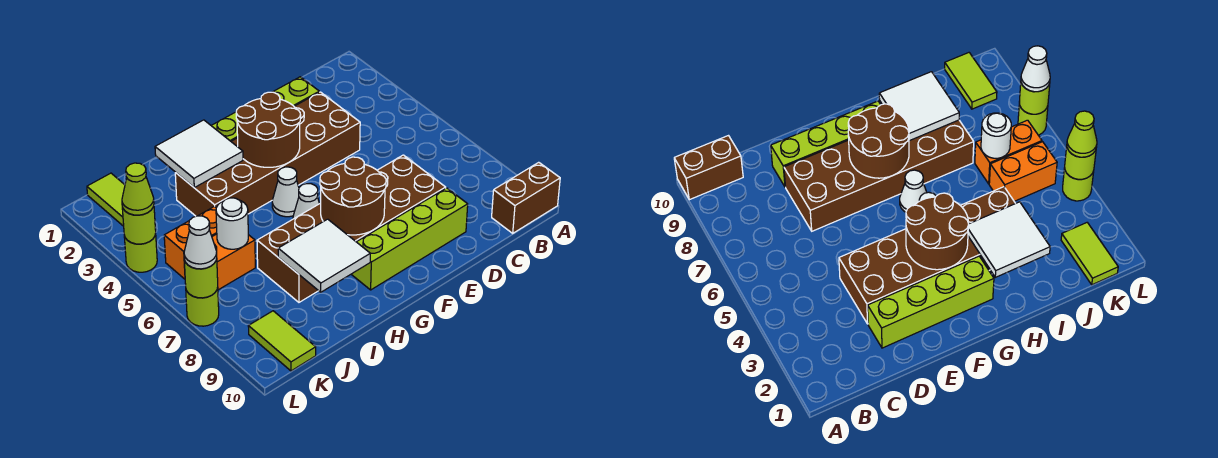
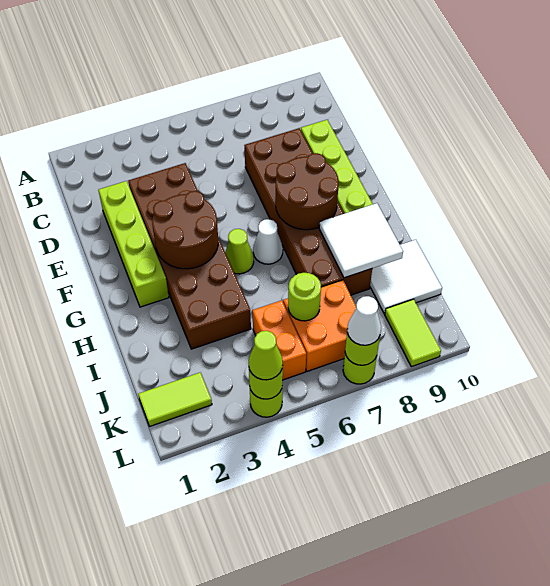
brown 1x2 brick [492,162,560,233] -> none
white 1x1 cone [272,167,299,217] -> lime 1x1 cone [225,229,254,274]
white 2x2 tile [155,120,243,188] -> white 2x2 tile moved to [370,240,442,314]
orange 1x2 brick [212,234,255,290] -> orange 2x2 brick [283,280,356,371]
white 1x1 round brick [216,198,248,249] -> lime 1x1 round brick [288,273,321,321]
lime 1x2 tile [248,311,316,371] -> lime 1x2 tile turned to [385,299,441,367]

